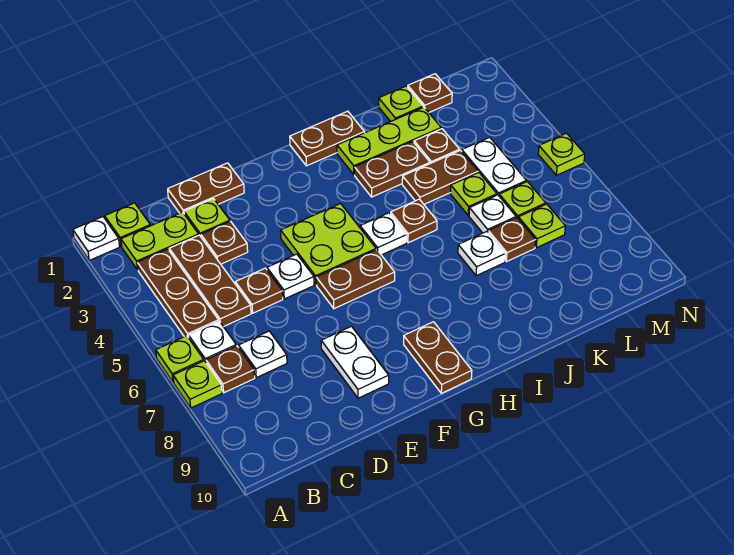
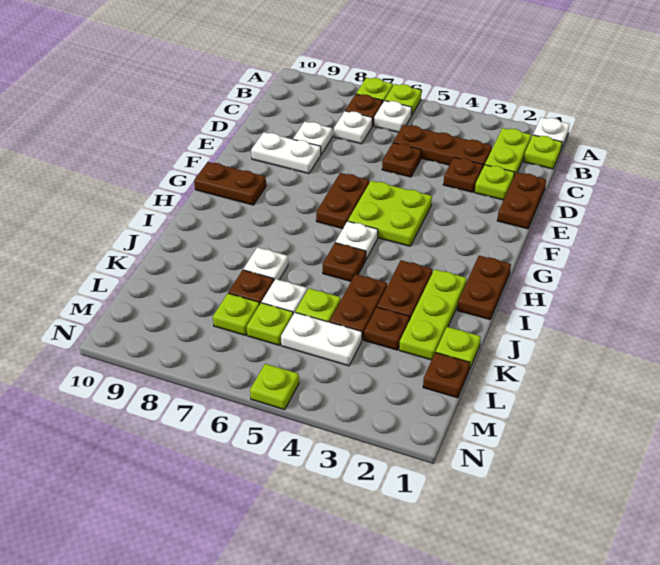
brown 1x3 plate [138,249,219,338] -> none
white 1x1 plate [267,254,314,299] -> white 1x1 plate moved to [293,122,332,154]

